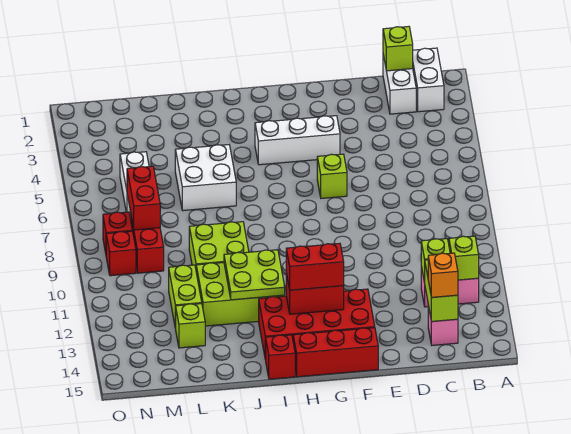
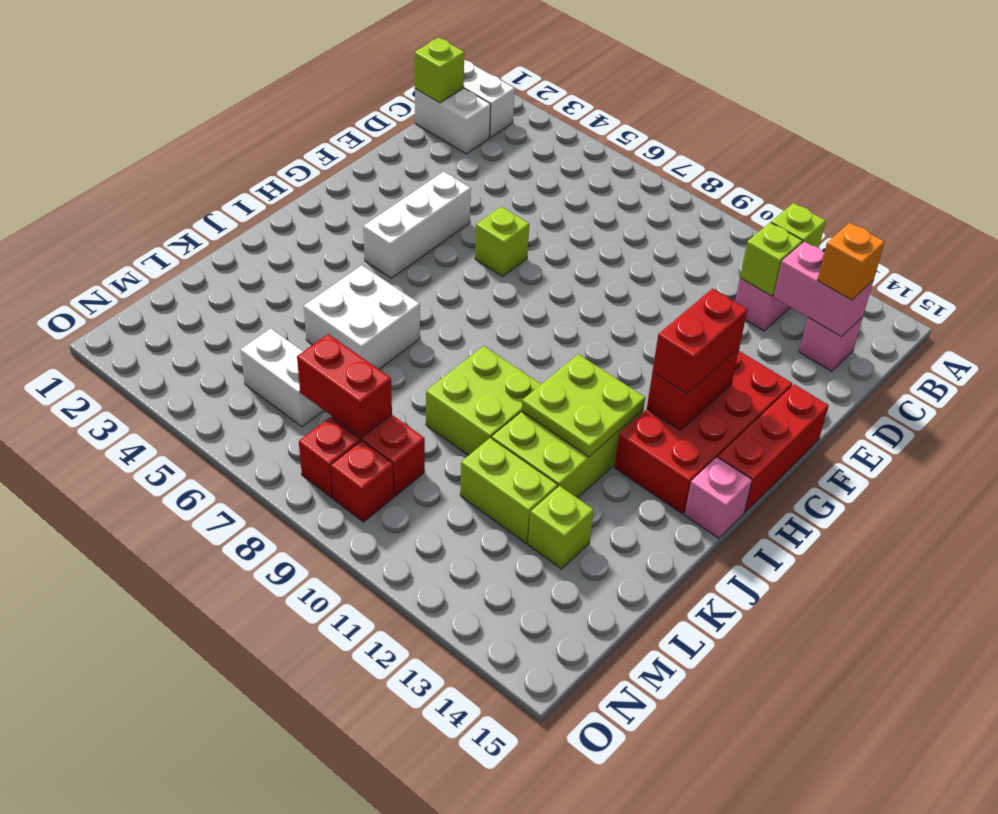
lime 1x2 brick [424,260,458,322] -> pink 1x2 brick [774,242,874,336]
red 1x1 brick [266,335,295,379] -> pink 1x1 brick [684,457,752,538]

